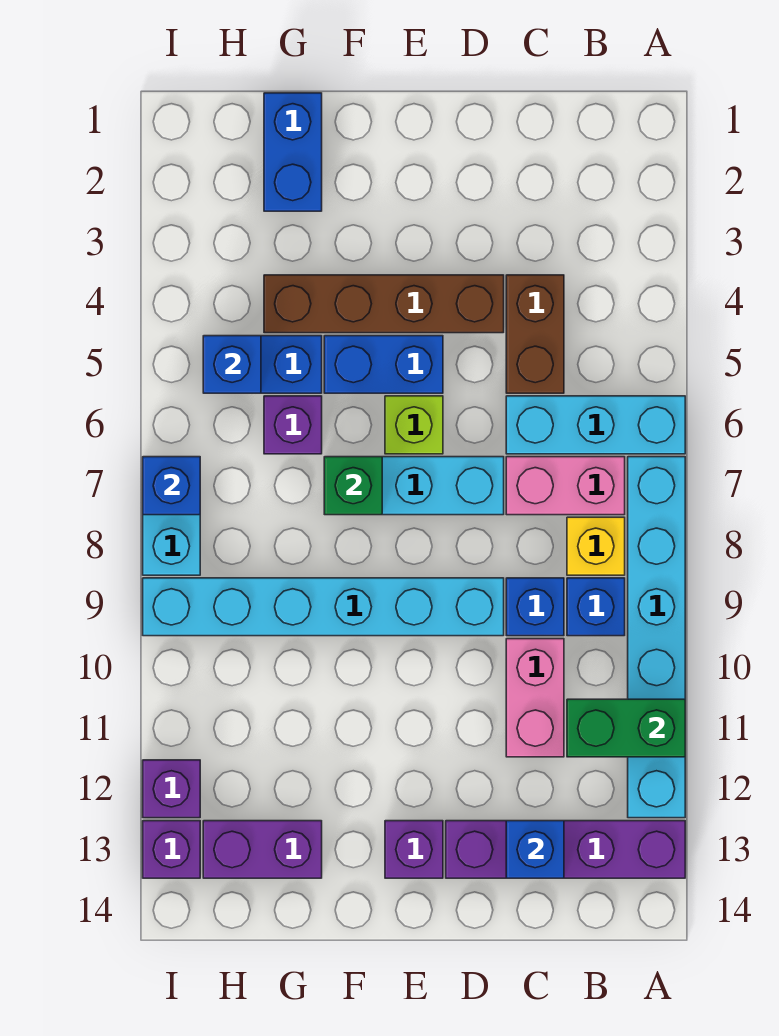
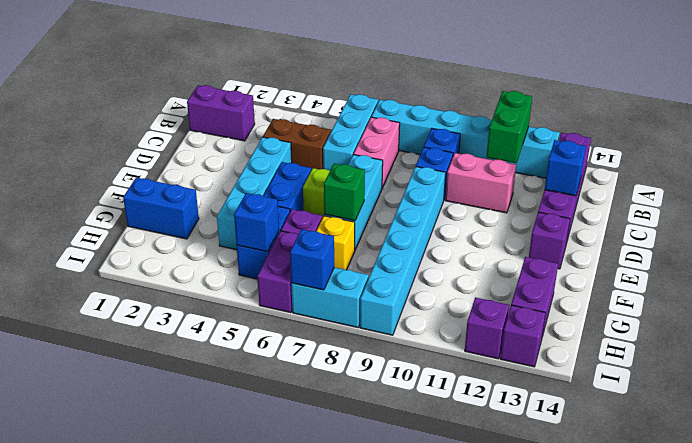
none -> purple 1x2 brick [187,85,255,141]
yellow 1x1 brick [567,517,625,575] -> yellow 1x1 brick moved to [317,216,355,270]
brown 1x4 brick [264,275,504,333] -> cyan 1x4 brick [217,137,292,250]
none -> purple 1x2 brick [258,231,298,313]

